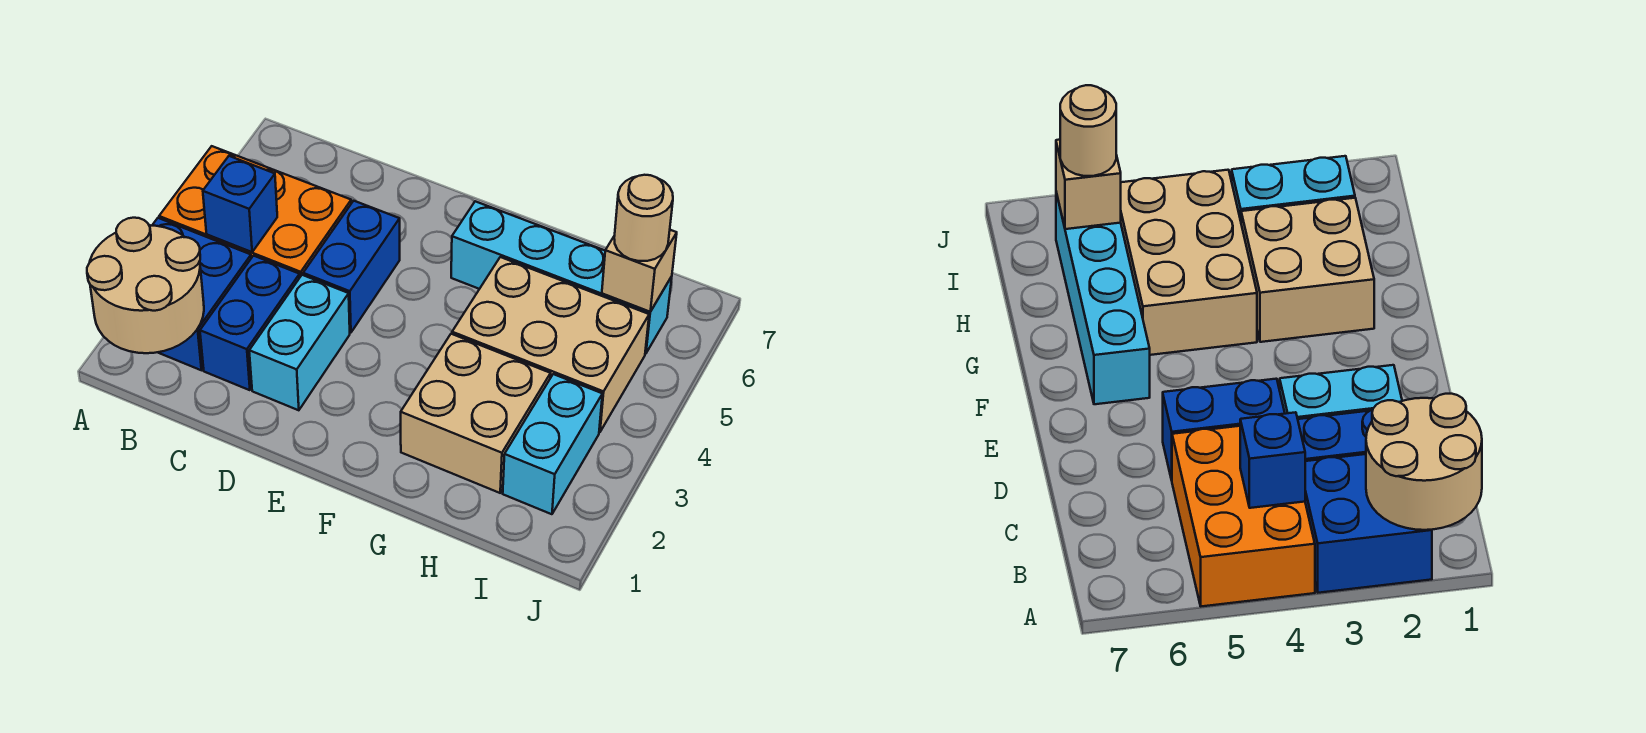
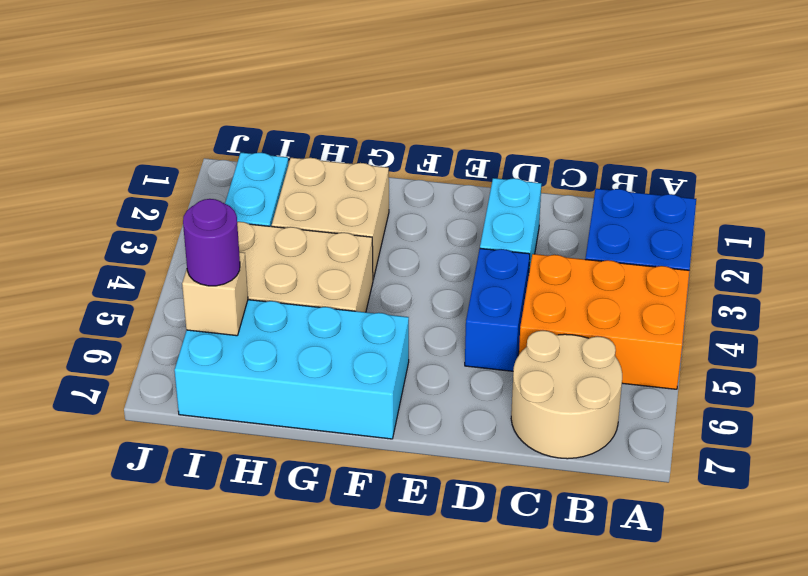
tan 2x2 round brick [87,218,204,353] -> tan 2x2 round brick moved to [511,331,622,459]
blue 1x1 brick [203,156,277,252] -> none
blue 1x2 brick [200,256,300,390] -> none
cyan 1x4 brick [451,201,672,354] -> cyan 2x4 brick [174,300,409,439]
tan 1x1 round brick [614,175,673,261] -> purple 1x1 round brick [183,199,240,286]

